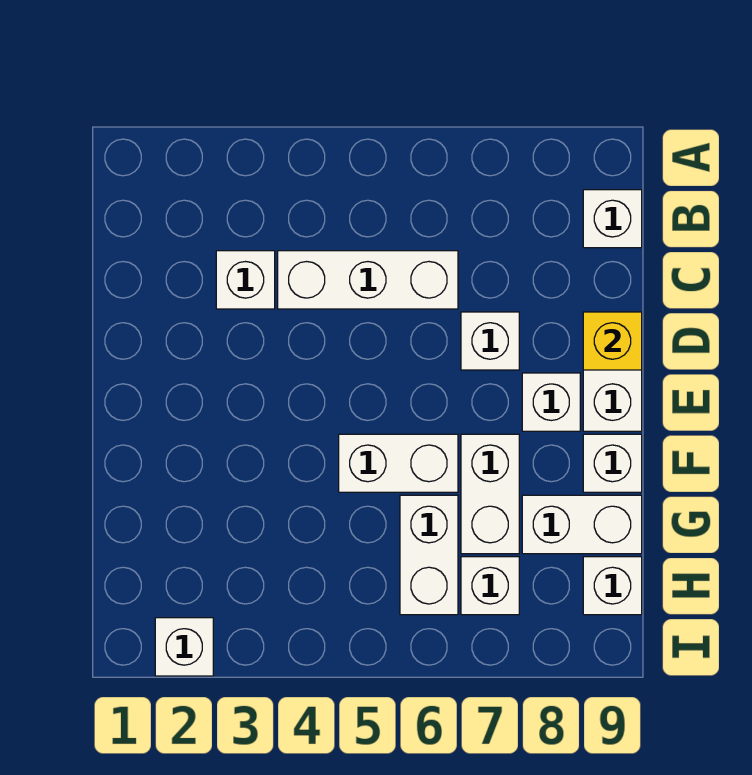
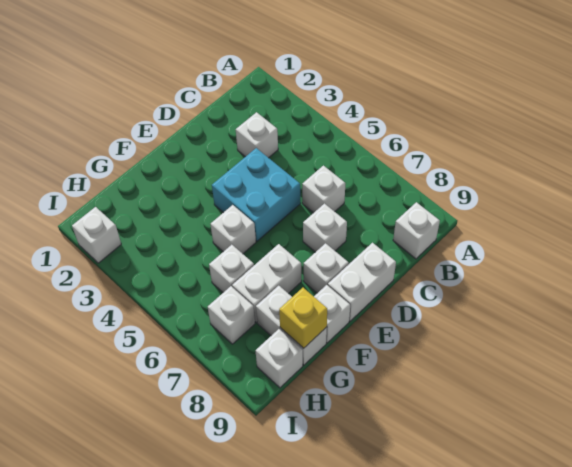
white 1x3 brick [278,251,458,309] -> white 1x1 brick [302,166,345,213]
none -> cyan 2x2 brick [212,148,300,241]
yellow 1x1 brick [583,312,642,370] -> yellow 1x1 brick moved to [279,288,327,348]
white 1x2 brick [339,434,458,492] -> white 1x1 brick [210,205,256,254]
white 1x2 brick [400,495,458,615] -> white 1x1 brick [209,245,254,292]

